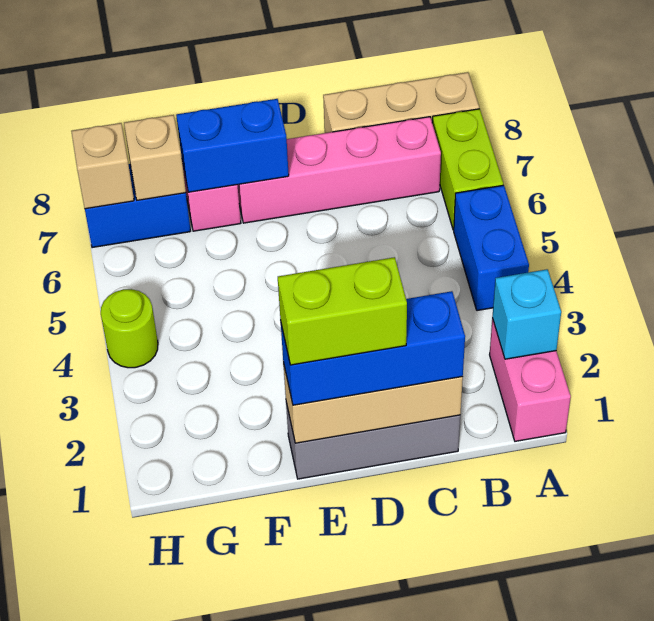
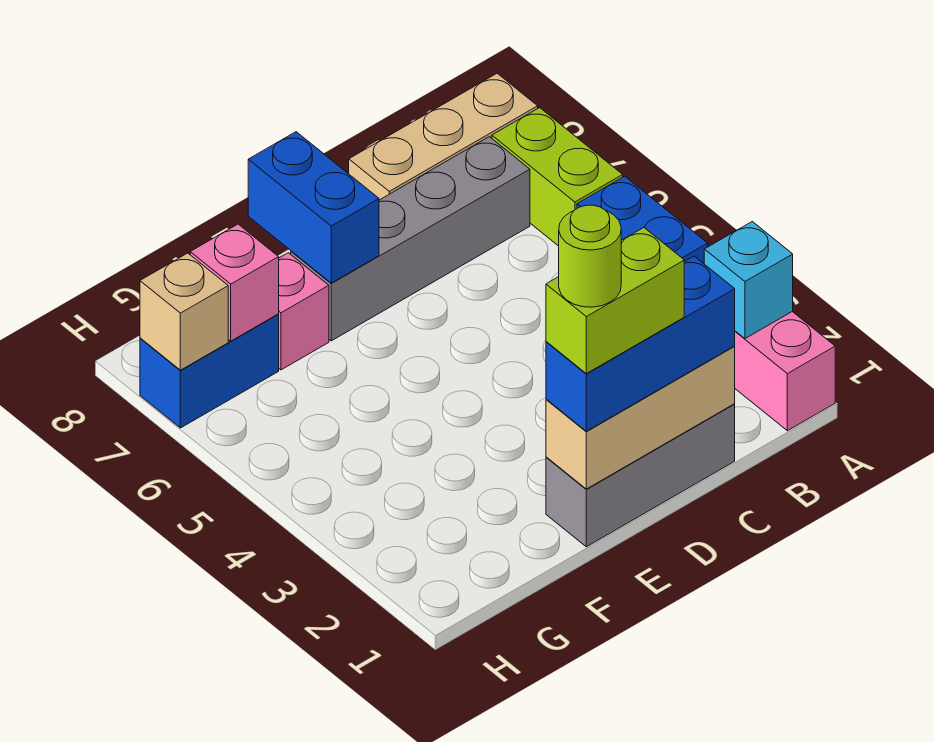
pink 1x4 brick [238,117,441,223] -> grey 1x4 brick [291,137,530,341]
blue 1x2 brick [176,99,289,192] -> blue 1x2 brick turned to [248,132,379,283]
tan 1x1 brick [124,115,186,200] -> pink 1x1 brick [190,224,279,341]
lime 1x1 round brick [101,289,158,368] -> lime 1x1 round brick moved to [559,205,621,307]

